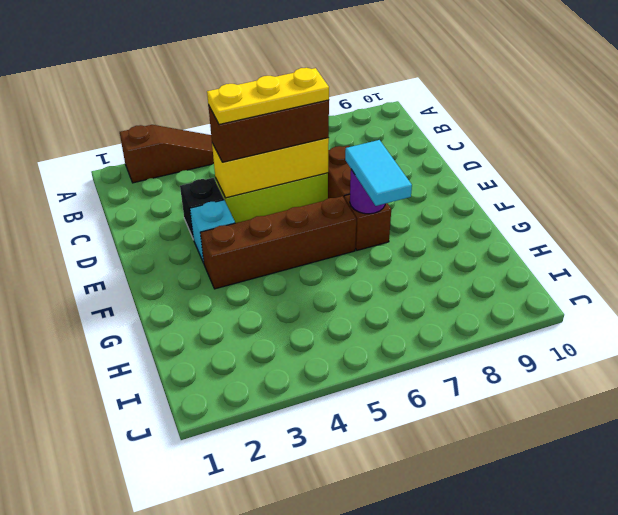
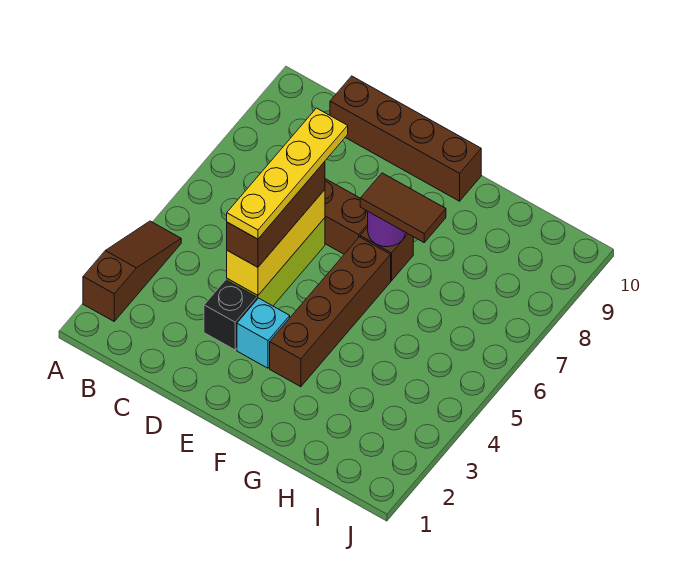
none -> brown 1x4 brick [330,76,481,201]
yellow 1x3 plate [207,68,329,124] -> yellow 1x4 plate [227,108,348,239]
cyan 1x2 tile [345,140,412,206] -> brown 1x2 tile [360,173,446,242]

